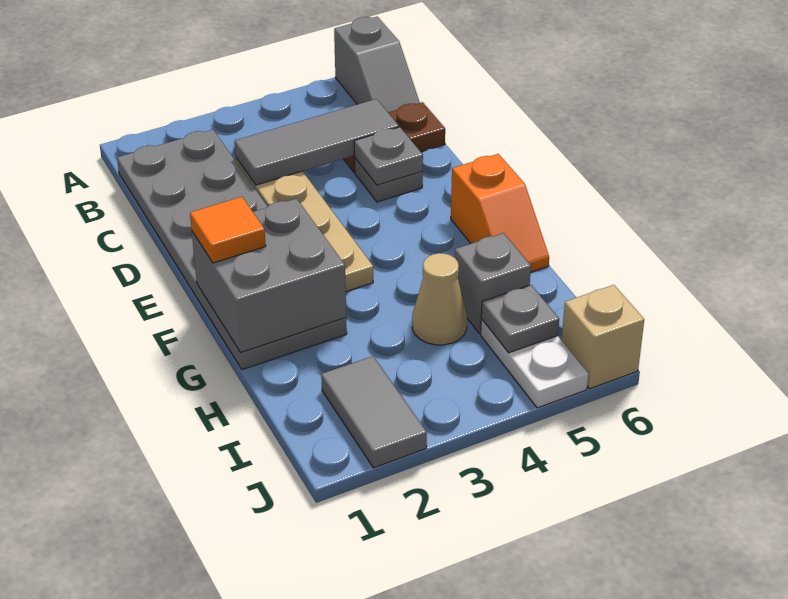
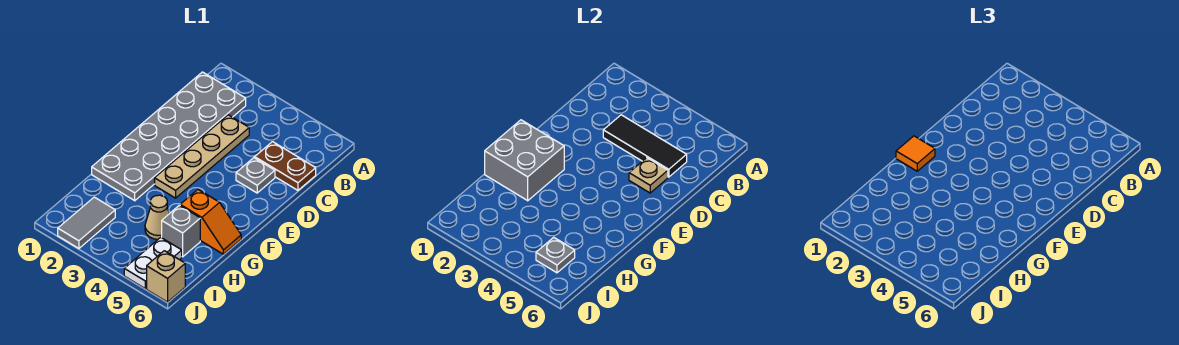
grey 1x2 slope [334,17,420,112] -> none
grey 1x3 tile [235,99,399,185] -> black 1x3 tile [603,115,687,177]
grey 1x1 plate [354,127,423,185] -> tan 1x1 plate [629,158,668,193]
orange 1x2 slope [451,154,549,272] -> orange 1x2 slope turned to [180,190,241,254]

